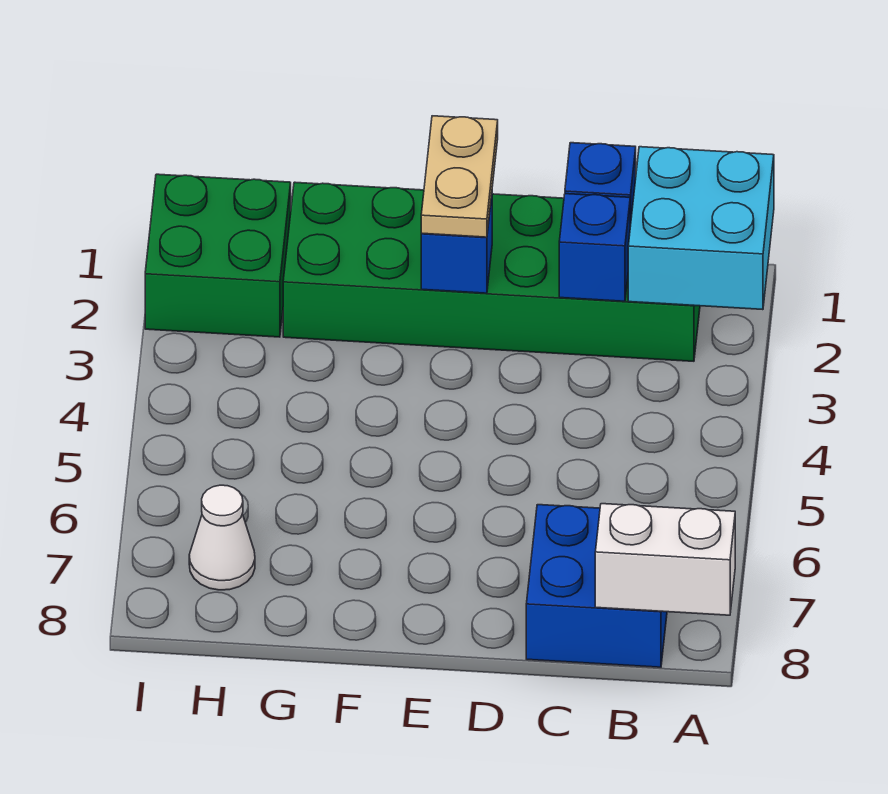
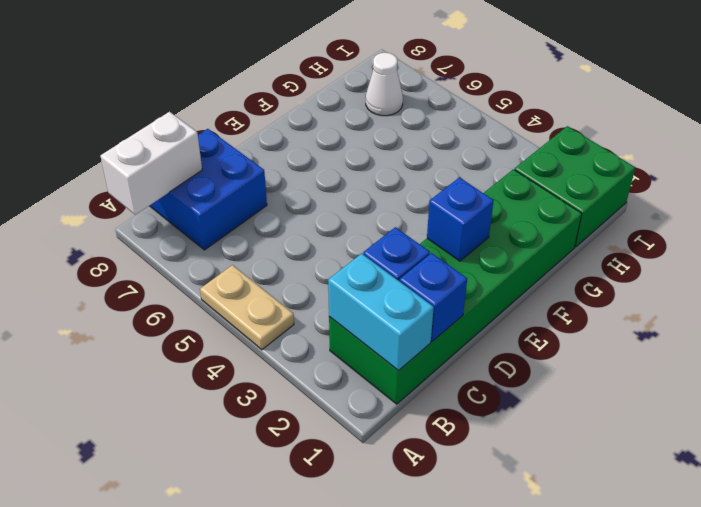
cyan 2x2 brick [628,147,774,310] -> cyan 1x2 brick [328,254,434,371]
tan 1x2 plate [421,116,498,237] -> tan 1x2 plate moved to [200,265,294,350]

